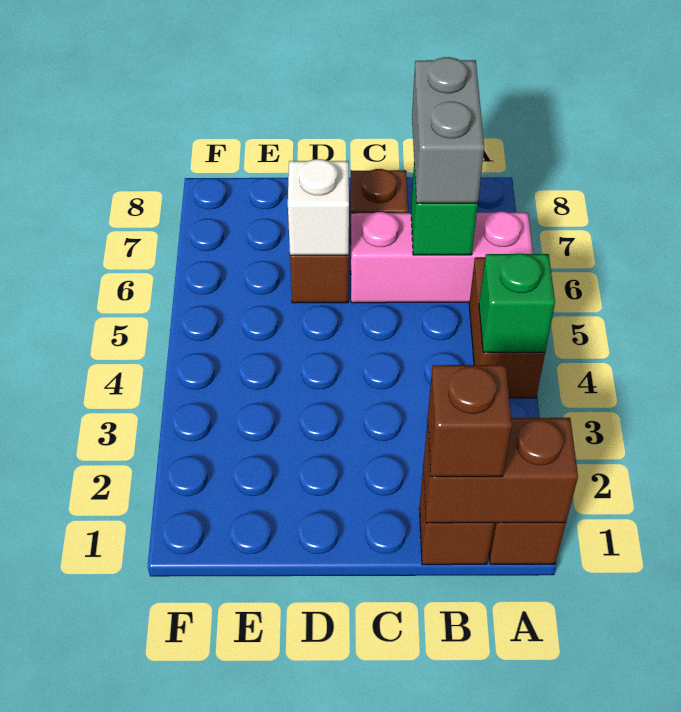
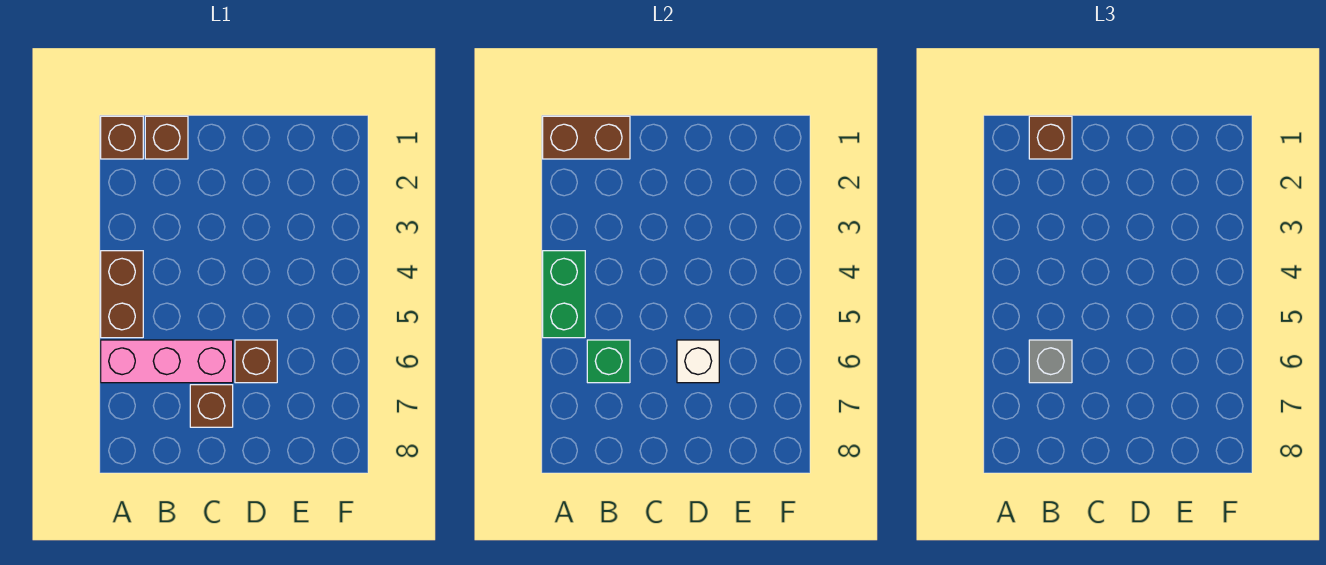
green 1x1 brick [479,254,555,352] -> green 1x2 brick [543,251,585,338]
grey 1x2 brick [412,57,484,204] -> grey 1x1 brick [1029,340,1072,383]

